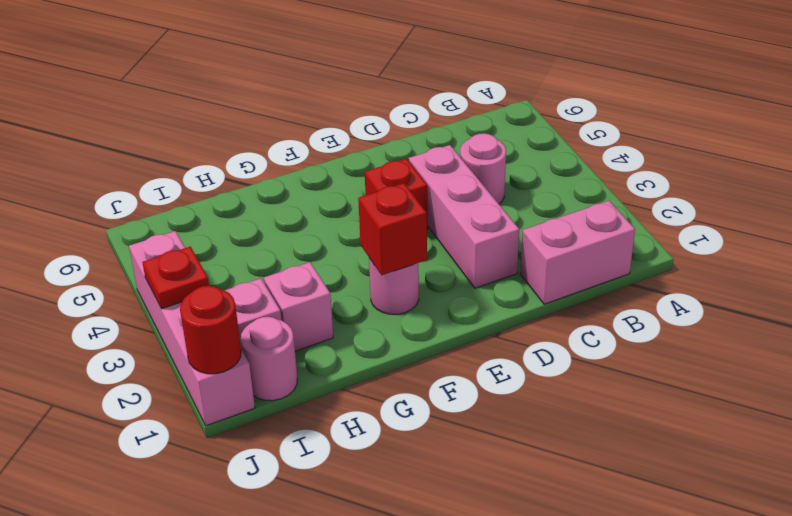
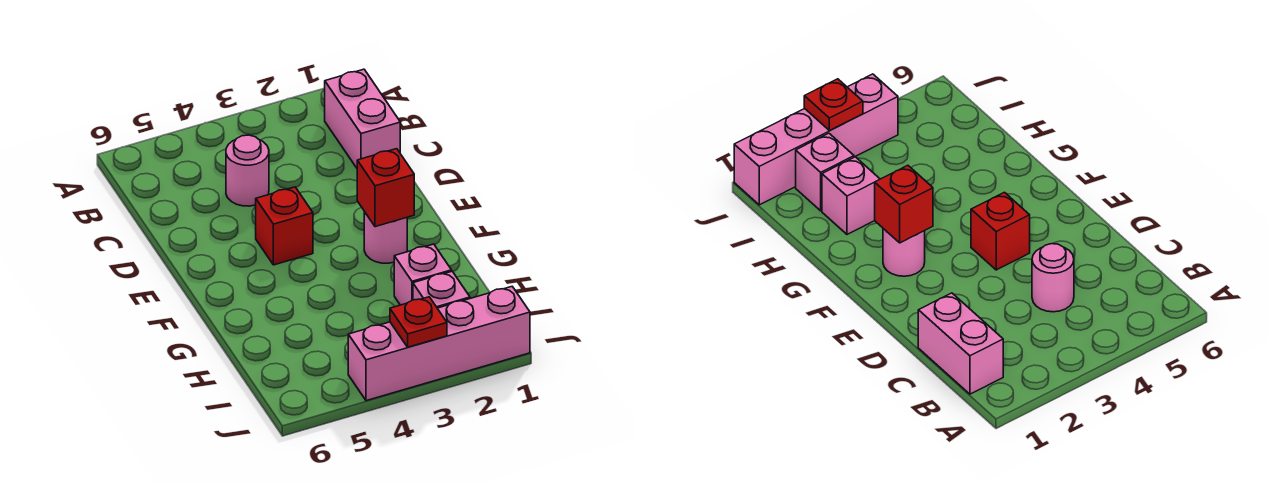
pink 1x3 brick [409,145,519,288] -> none
pink 1x1 round brick [241,317,297,401] -> none
red 1x1 round brick [180,286,241,374] -> none

